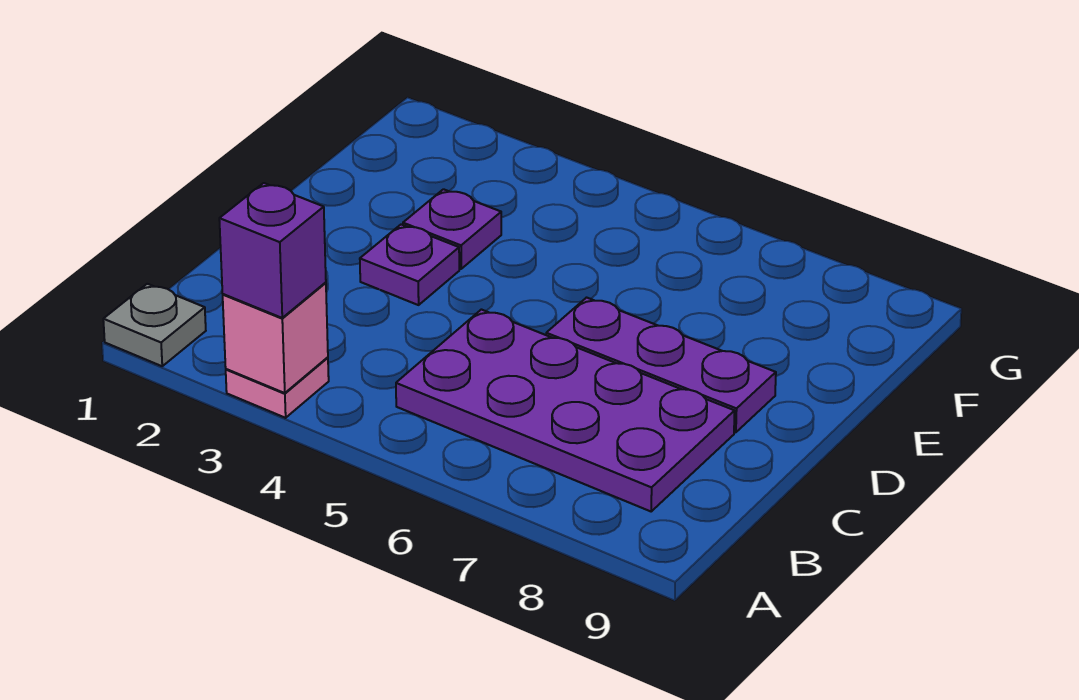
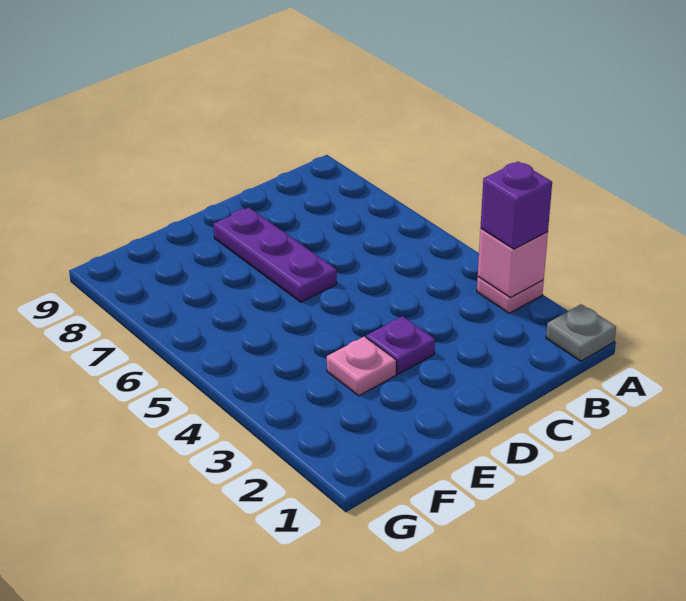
purple 2x4 plate [396,310,735,511] -> none
purple 1x1 plate [403,189,501,269] -> pink 1x1 plate [327,336,397,396]

